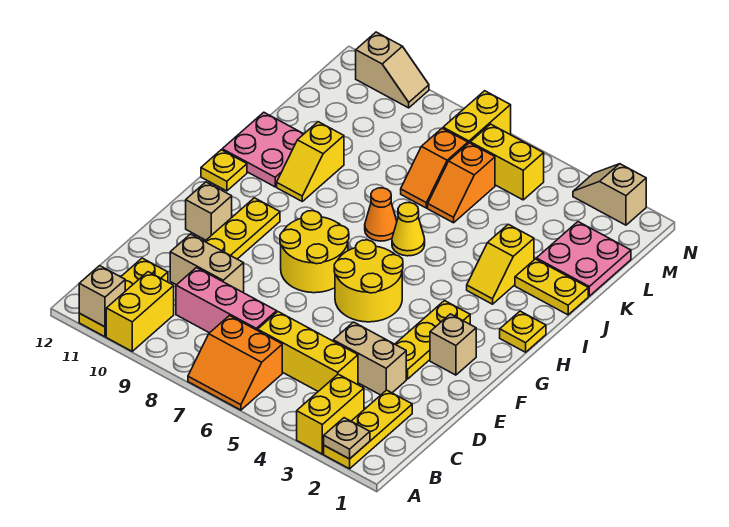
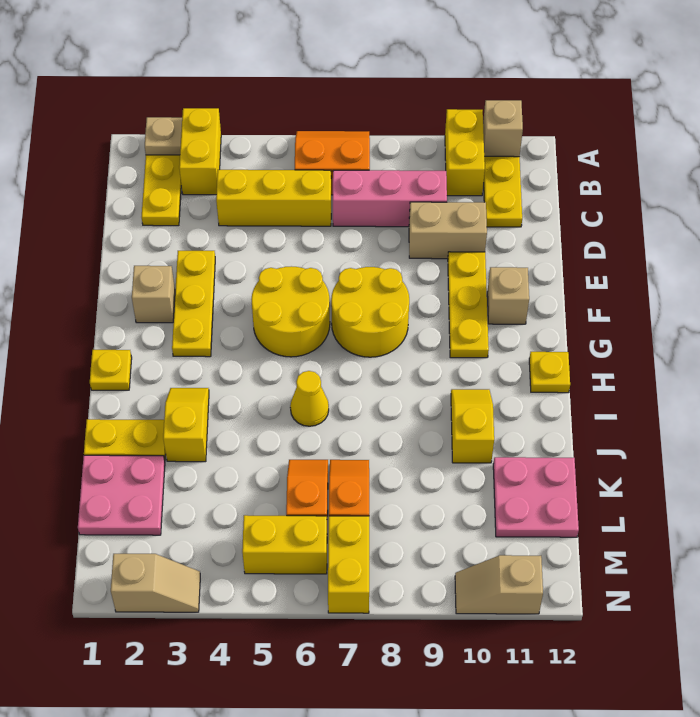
tan 1x2 brick [333,322,406,395] -> none
orange 1x1 cone [365,188,397,241] -> none
pink 2x2 plate [222,112,303,187] -> pink 2x2 plate moved to [493,457,579,537]

